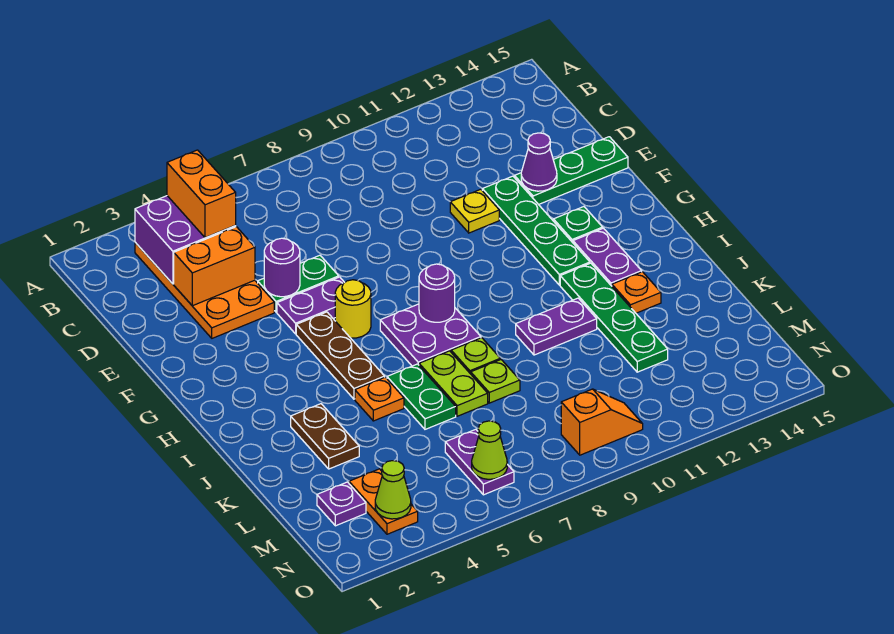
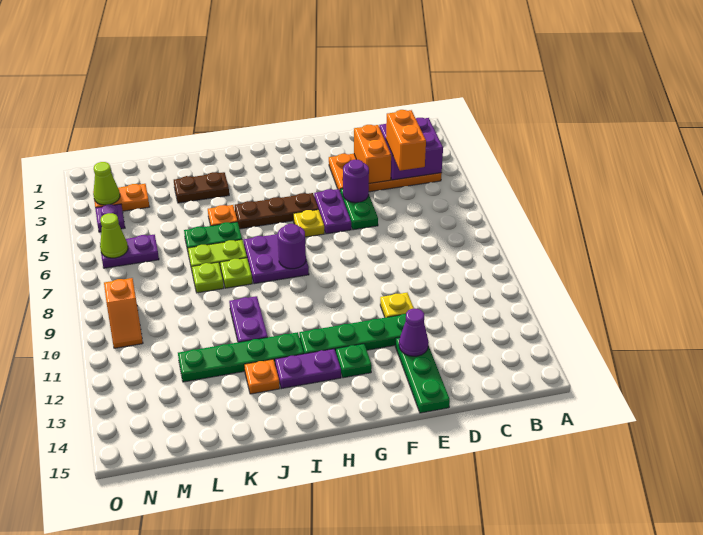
orange 1x2 brick [167,150,236,238] -> orange 1x2 brick turned to [386,110,426,171]
yellow 1x1 round brick [335,280,371,338] -> yellow 1x1 plate [293,210,324,237]
purple 1x1 plate [317,482,366,526] -> purple 1x1 plate moved to [95,204,125,232]

